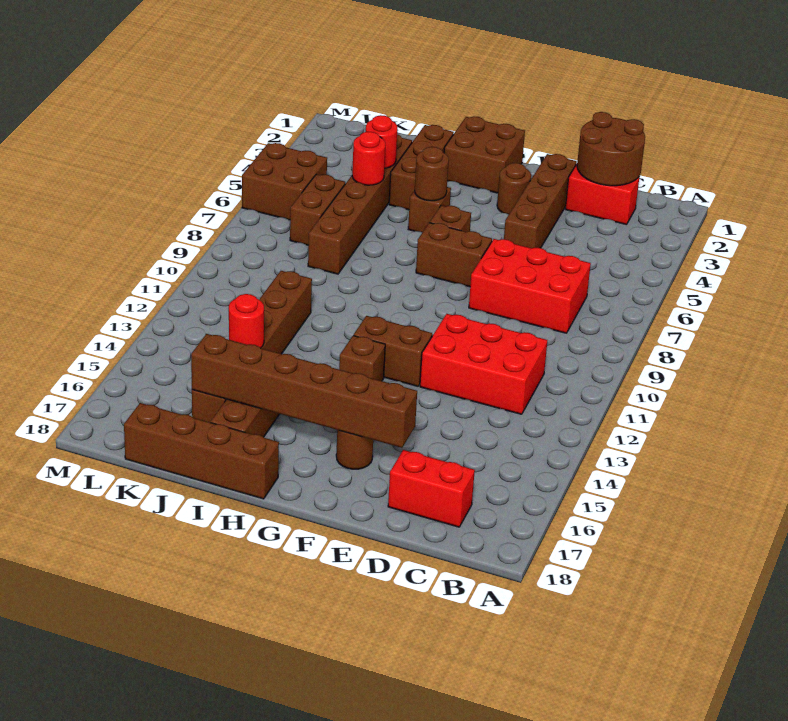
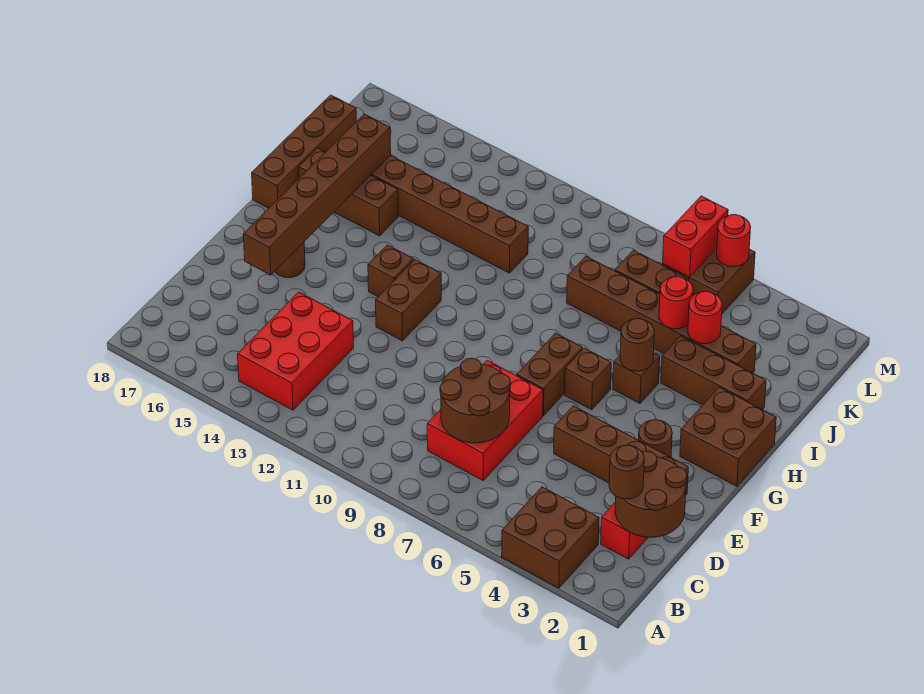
none -> brown 2x2 brick [502,487,599,588]
none -> brown 1x1 round brick [609,445,644,499]
none -> brown 2x2 round brick [440,358,511,443]
red 2x3 brick [420,314,548,414] -> red 2x3 brick moved to [238,292,354,410]
red 1x2 brick [388,450,475,527] -> red 1x2 brick moved to [663,196,728,277]
red 1x1 round brick [229,294,264,348] -> red 1x1 round brick moved to [716,215,751,267]

